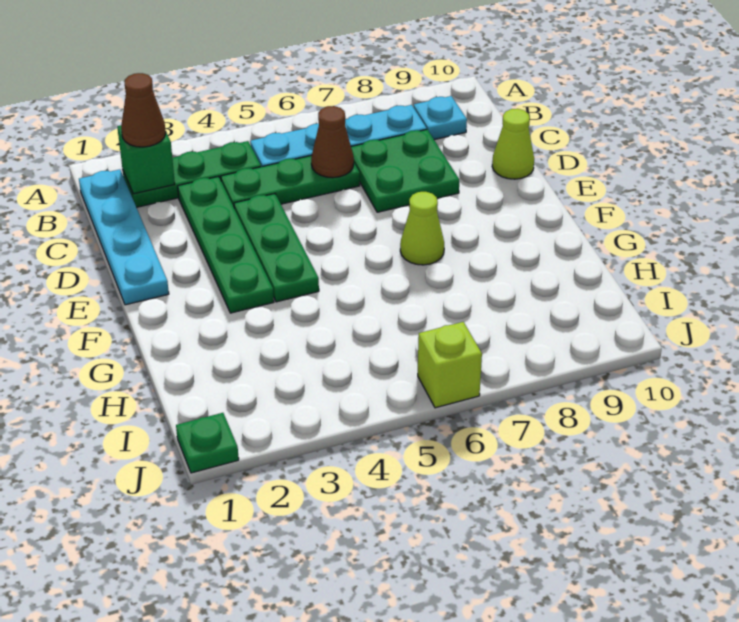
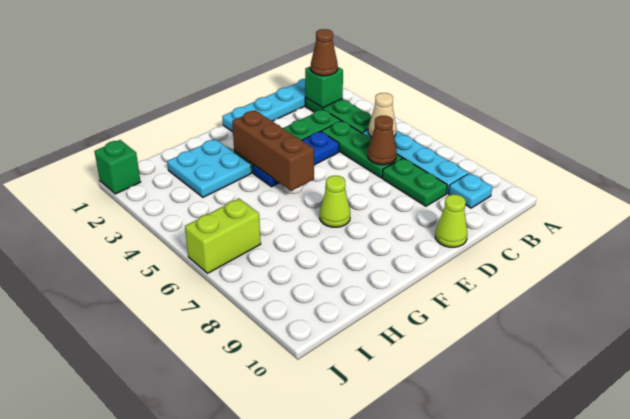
none -> tan 1x1 cone [368,93,396,137]
green 2x2 plate [351,130,459,212] -> green 1x2 plate [382,158,447,206]
green 1x3 plate [234,194,319,302] -> blue 1x3 plate [253,131,339,187]
none -> brown 1x3 brick [232,111,314,191]
none -> cyan 2x2 plate [167,139,251,197]
green 1x1 plate [176,413,239,473] -> green 1x1 brick [94,140,140,194]
lime 1x1 brick [418,322,482,408] -> lime 1x2 brick [185,199,261,273]

